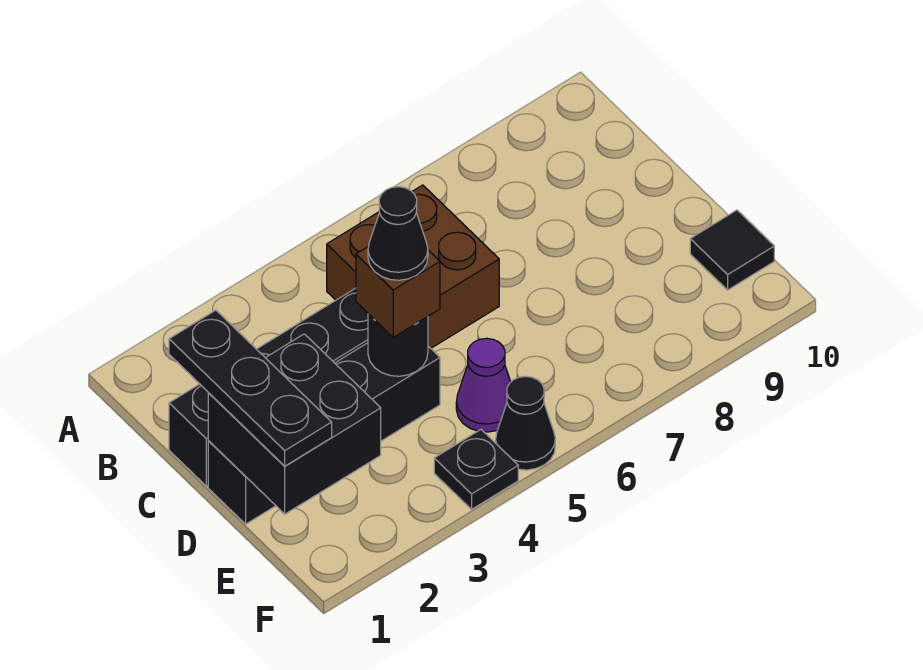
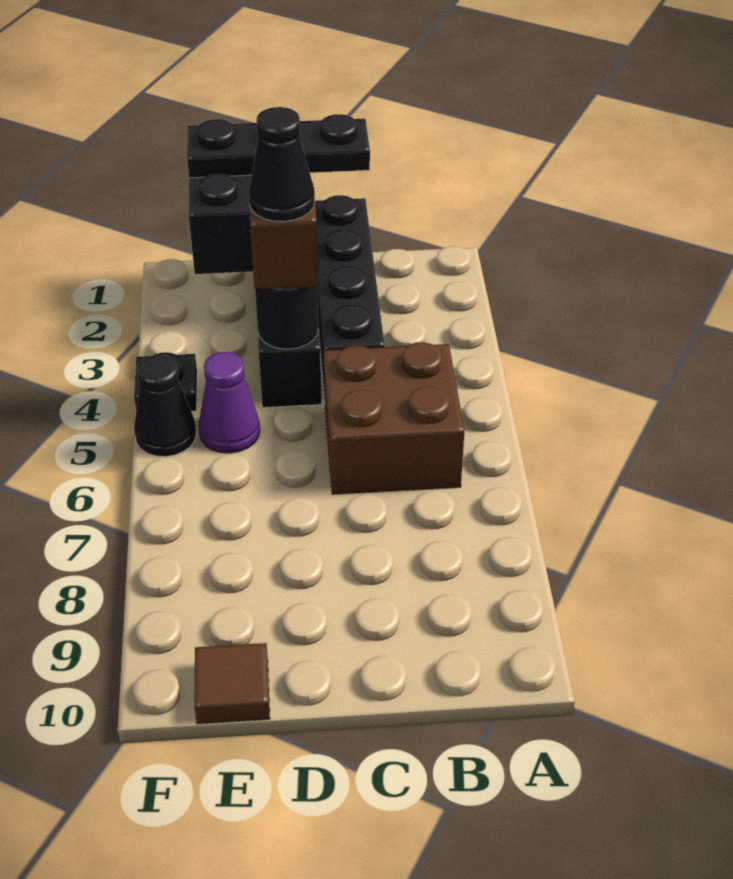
black 1x1 tile [690,210,774,290] -> brown 1x1 tile [194,643,270,724]

